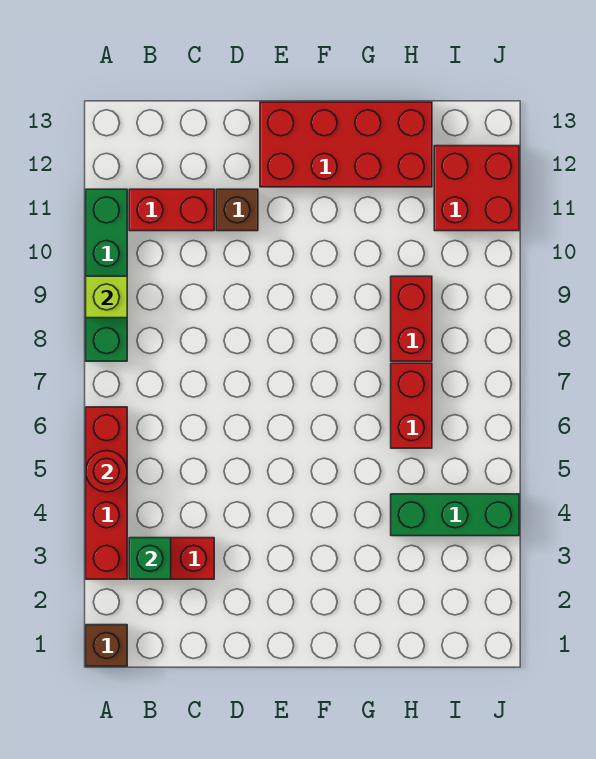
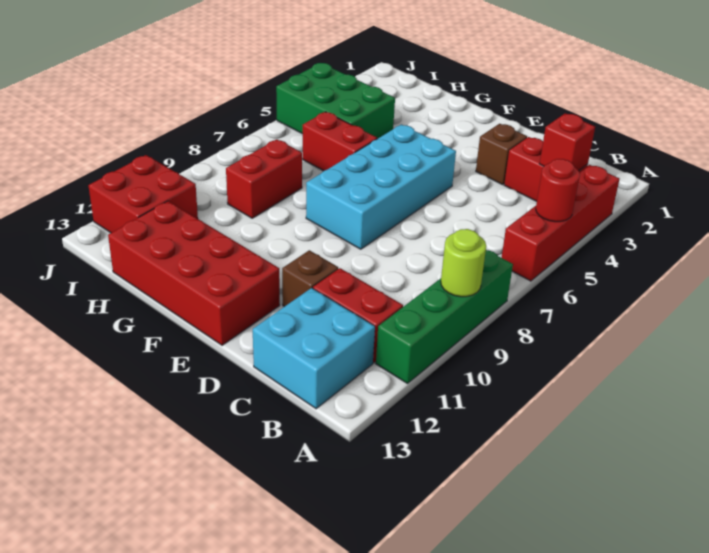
brown 1x1 brick [86,625,127,666] -> brown 1x1 brick moved to [476,124,527,185]
lime 1x1 brick [86,276,127,318] -> lime 1x1 round brick [441,229,486,297]
green 1x1 brick [129,538,171,579] -> red 1x1 brick [540,113,595,170]
none -> cyan 2x2 brick [253,288,375,409]
none -> cyan 2x4 brick [306,124,456,249]
green 1x3 brick [391,494,519,536] -> green 2x3 brick [276,63,395,139]
red 1x2 brick [391,363,432,448] -> red 1x2 brick turned to [303,112,377,171]

